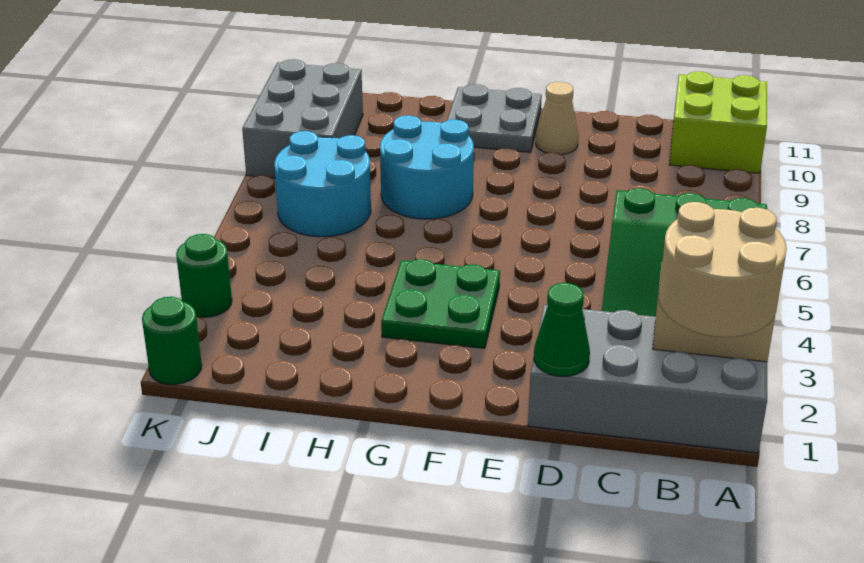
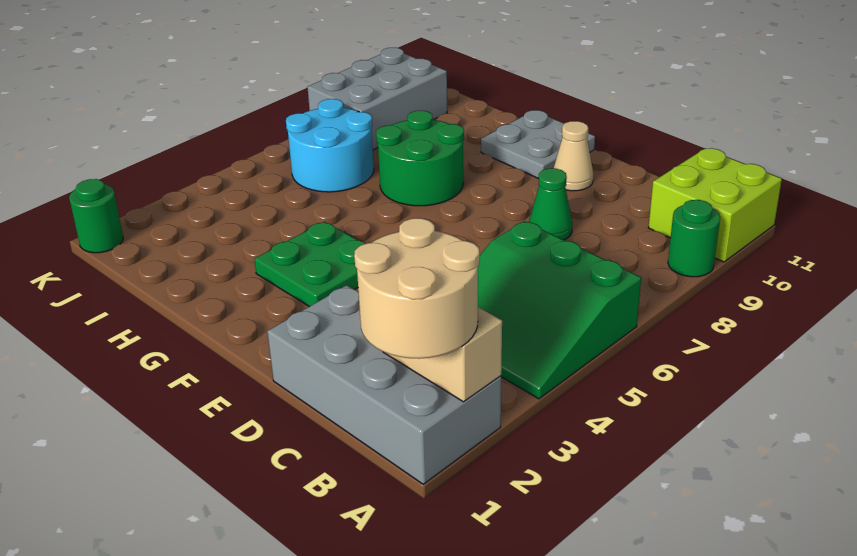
green 1x1 cone [534,283,590,376] -> green 1x1 cone moved to [529,168,572,240]
cyan 2x2 round brick [380,115,474,219] -> green 2x2 round brick [376,111,464,206]
green 1x1 round brick [176,234,232,317] -> green 1x1 round brick moved to [668,200,720,277]

